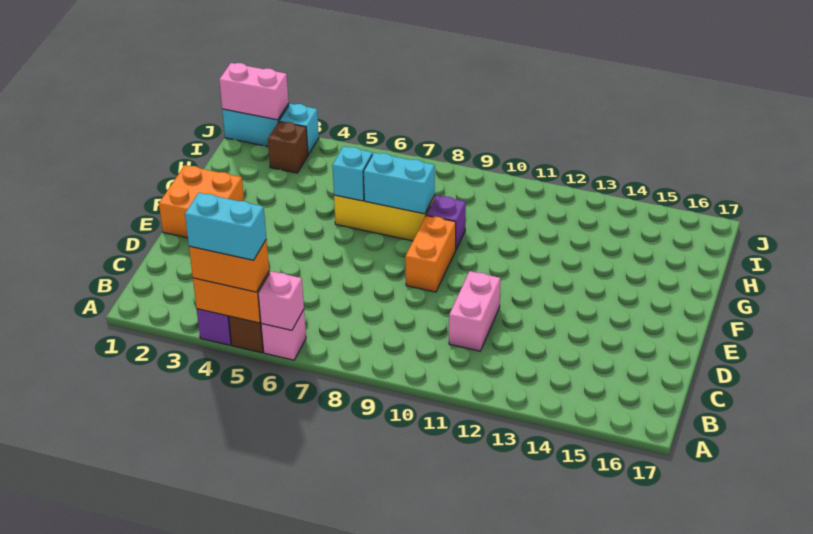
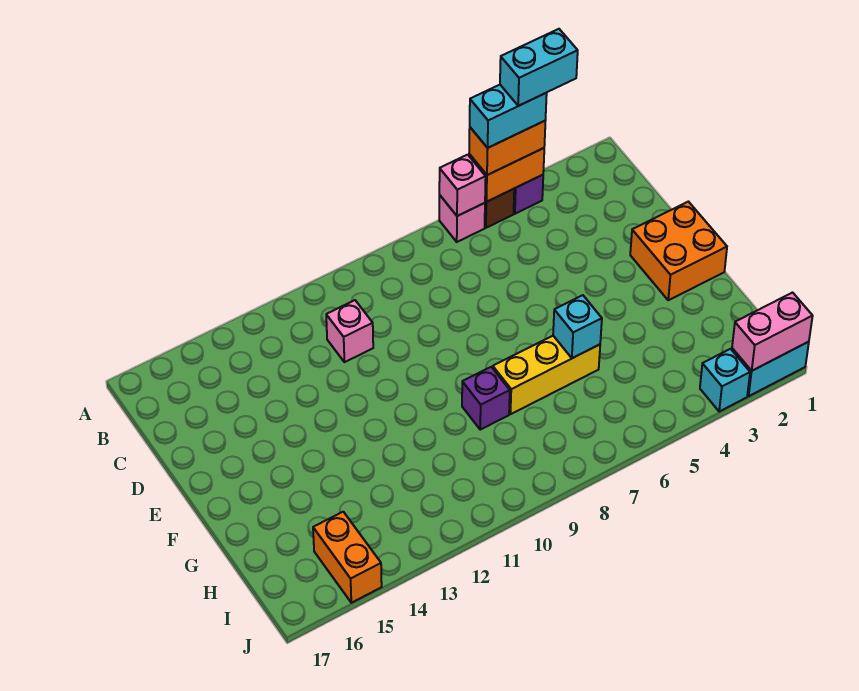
pink 1x2 brick [449,271,500,351] -> pink 1x1 brick [326,300,373,362]
orange 1x2 brick [405,216,456,292] -> orange 1x2 brick moved to [313,512,382,603]
cyan 1x2 brick [363,153,435,214] -> cyan 1x2 brick moved to [500,29,578,106]
brown 1x1 brick [268,122,308,173] -> none

